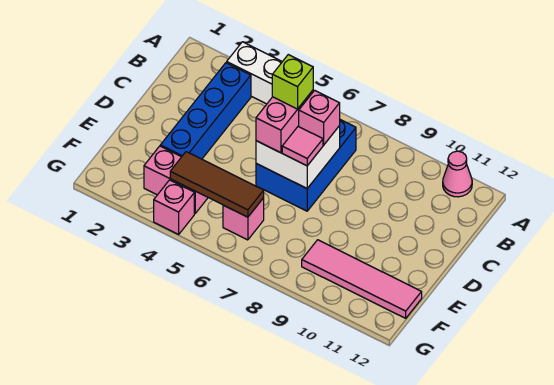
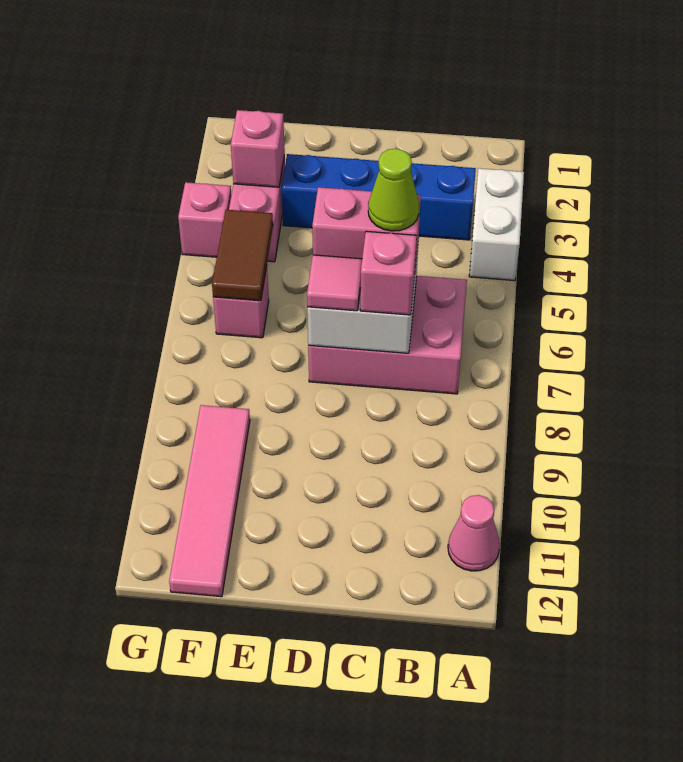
blue 2x3 brick [256,120,356,211] -> pink 2x3 brick [308,276,467,394]
lime 1x1 brick [272,55,313,109] -> lime 1x1 cone [368,149,419,231]
none -> pink 1x1 brick [231,110,285,187]
brown 1x3 tile [170,152,264,217] -> brown 1x2 tile [212,210,273,301]

